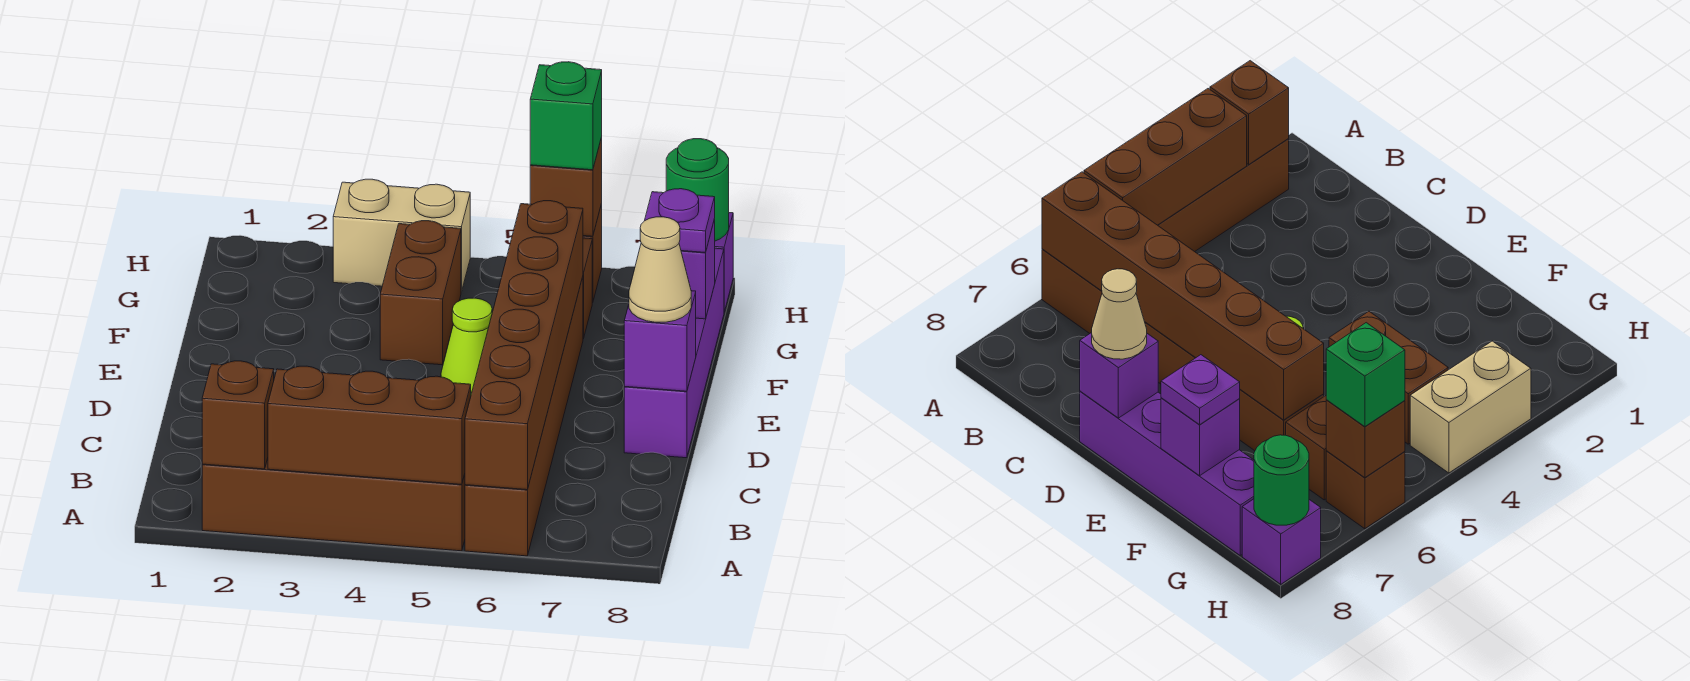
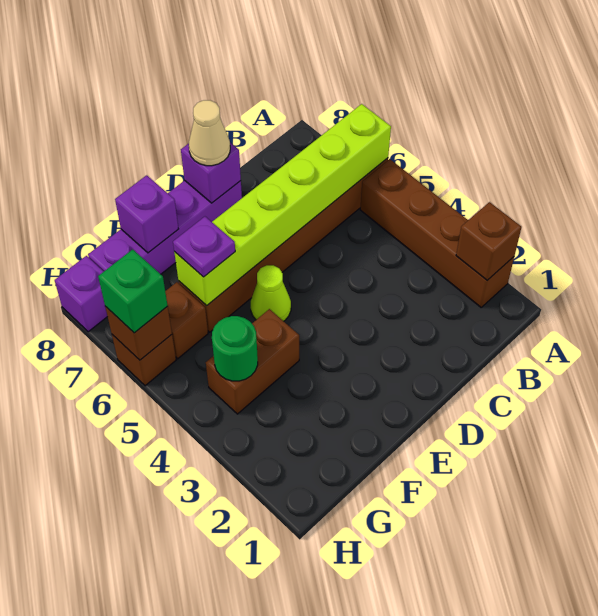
brown 1x3 brick [268,366,471,484] -> none
brown 1x6 brick [465,201,583,490] -> lime 1x6 brick [174,104,391,306]
purple 1x1 plate [645,189,715,253] -> purple 1x1 plate moved to [173,217,235,277]
tan 1x2 brick [333,179,470,292] -> none
green 1x1 round brick [666,139,729,241] -> green 1x1 round brick moved to [212,316,258,381]

